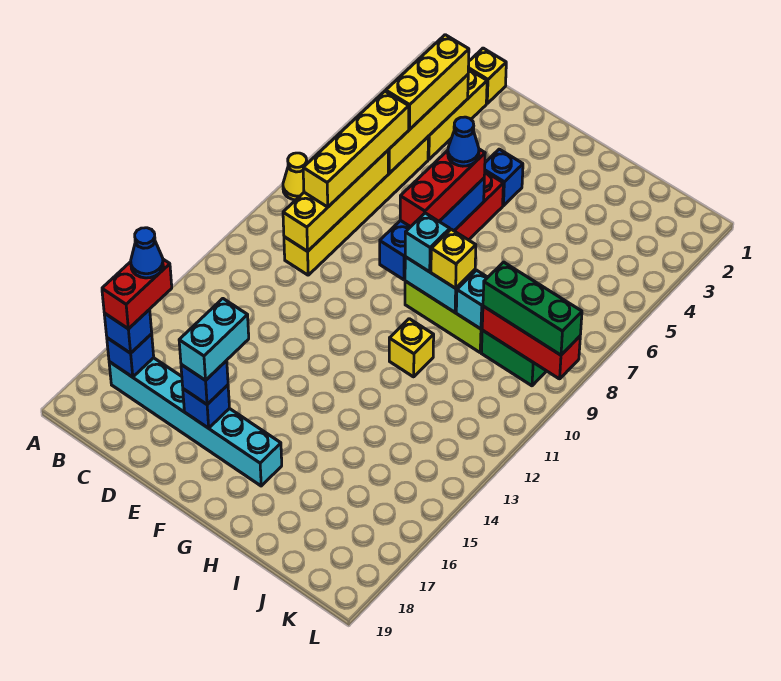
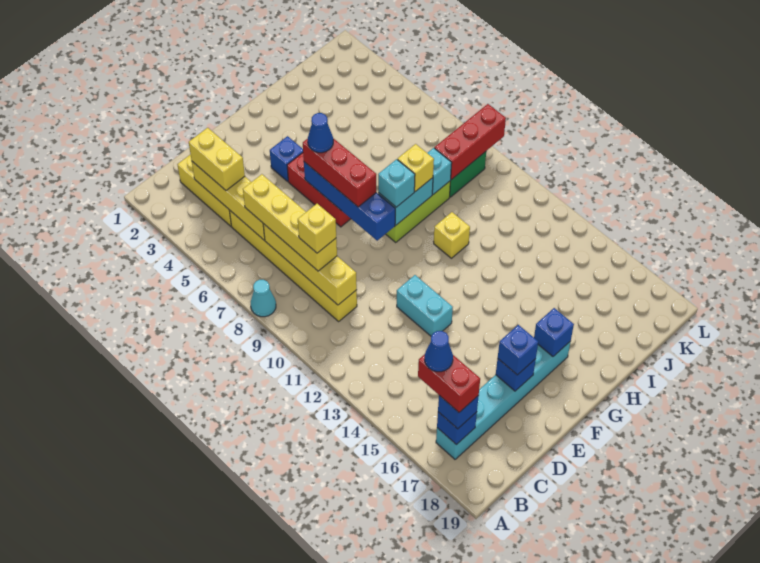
yellow 1x1 cone [283,153,307,200] -> cyan 1x1 cone [251,280,276,317]
yellow 1x1 brick [468,48,506,103] -> yellow 1x1 brick moved to [298,204,336,253]
yellow 1x3 brick [386,35,469,129] -> yellow 1x2 brick [189,128,245,190]
cyan 1x2 brick [179,299,249,380] -> cyan 1x2 brick moved to [397,275,453,336]
none -> blue 1x1 brick [534,308,574,356]
green 1x3 brick [483,262,582,355] -> none

